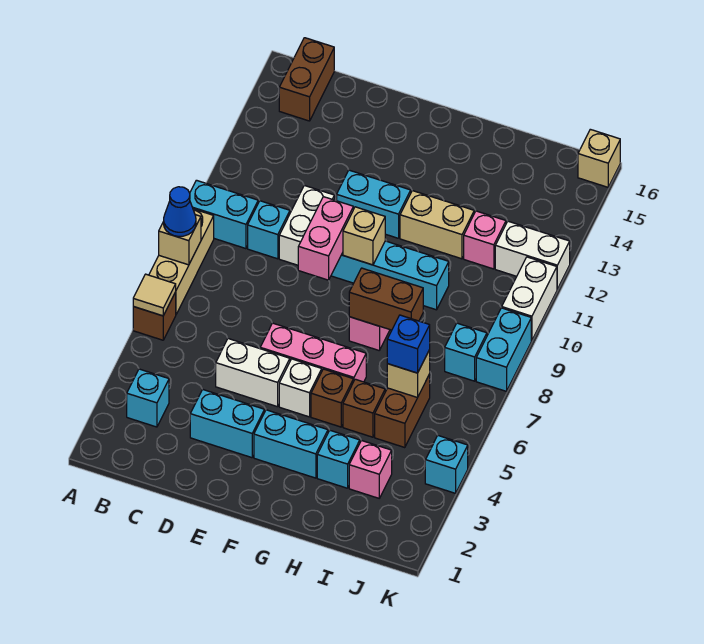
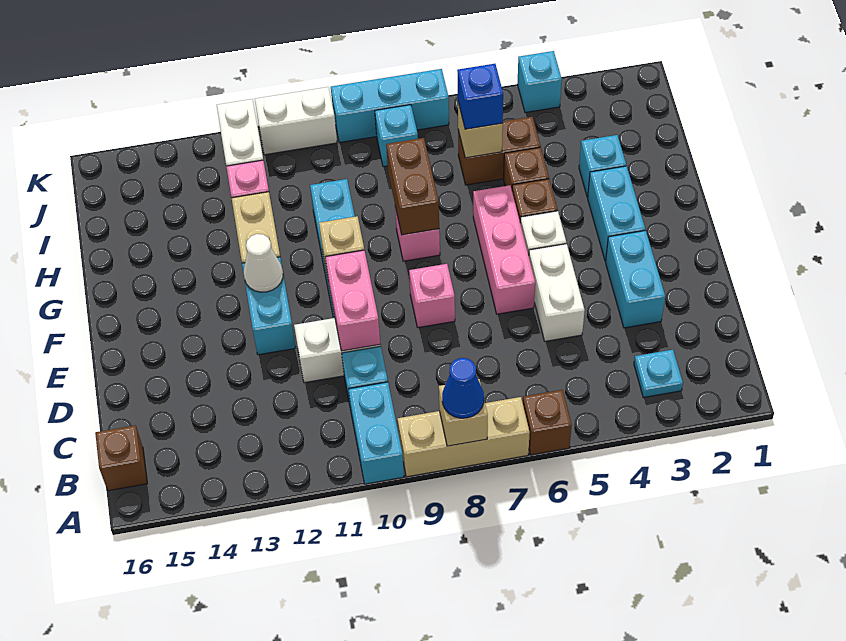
tan 1x1 tile [133,274,176,316] -> none
cyan 1x1 brick [127,369,169,427] -> cyan 1x1 plate [634,350,683,397]
brown 1x2 brick [279,38,334,121] -> brown 1x1 brick [95,425,147,491]
pink 1x2 brick [298,197,353,280] -> pink 1x2 brick turned to [325,250,380,351]
none -> white 1x1 cone [244,234,283,292]
pink 1x1 brick [349,440,392,498] -> pink 1x1 brick moved to [409,264,455,328]
cyan 1x2 brick [476,308,531,391] -> cyan 1x3 brick [331,69,449,143]
tan 1x1 brick [578,129,620,187] -> none

